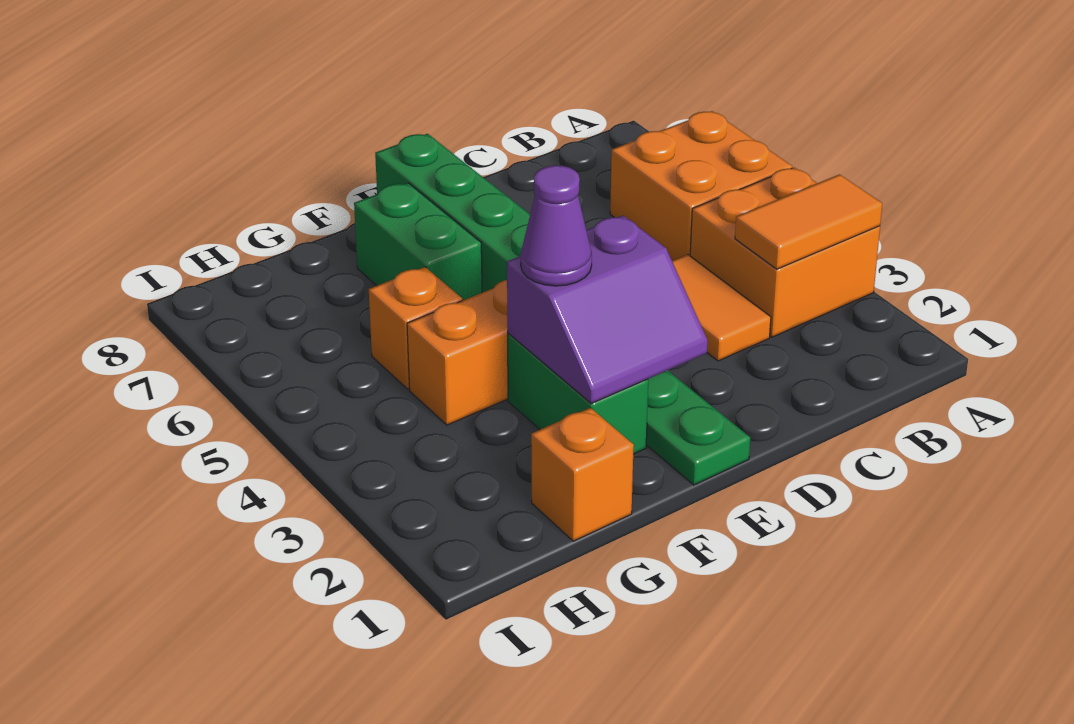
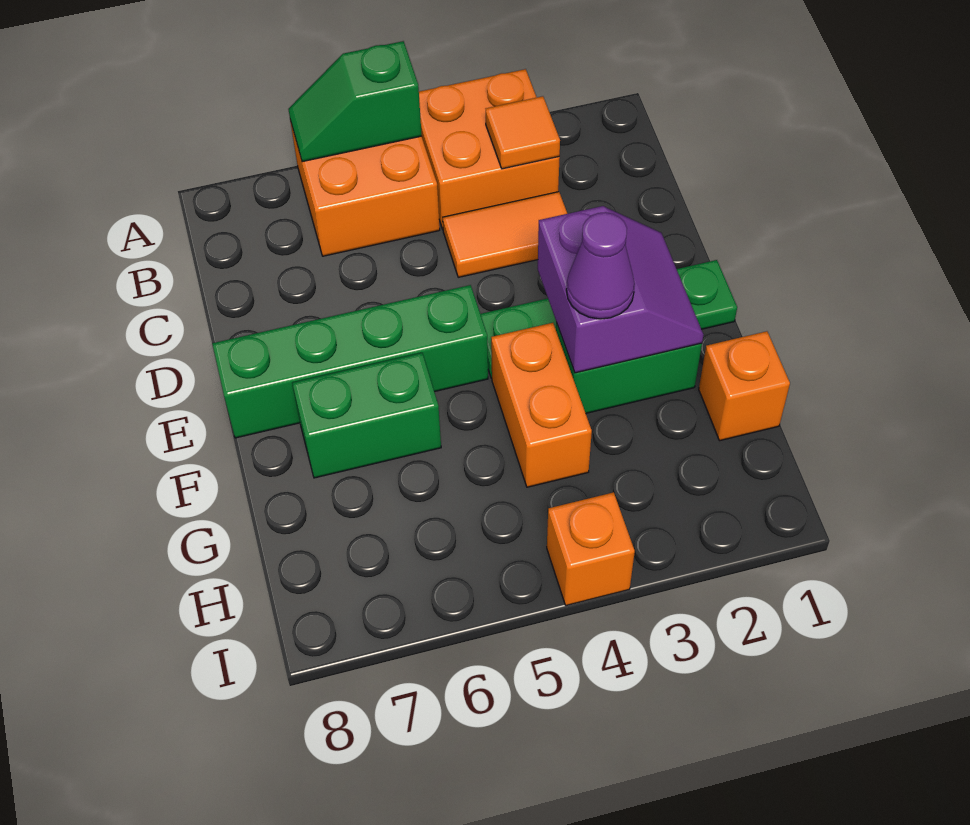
orange 1x2 tile [735,174,882,269] -> orange 1x1 tile [486,96,560,169]
none -> green 1x2 slope [289,41,422,162]
orange 1x1 brick [369,267,462,389] -> orange 1x1 brick moved to [547,492,635,606]

